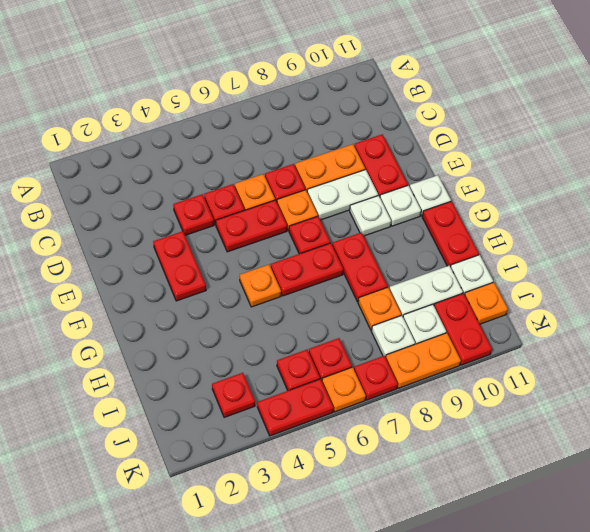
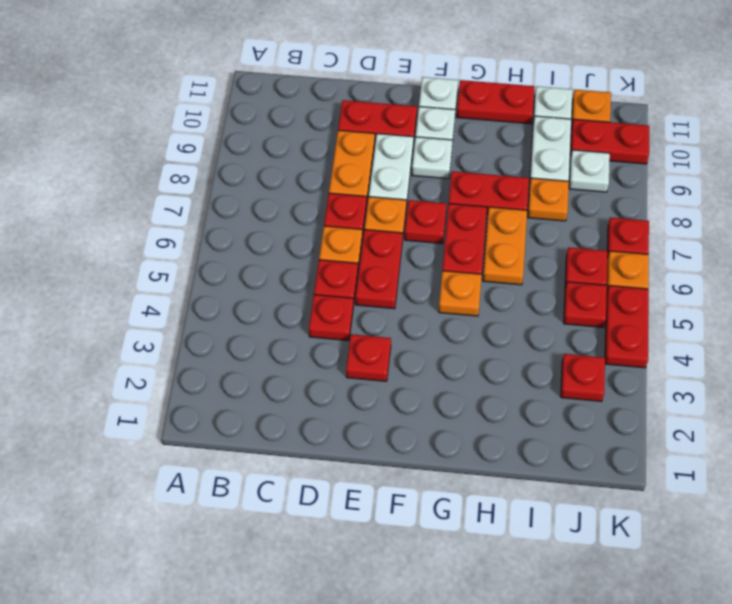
red 1x2 plate [153,231,206,301] -> red 1x1 plate [346,334,391,381]
white 1x1 plate [371,316,415,357] -> none
orange 1x2 plate [386,333,461,388] -> orange 1x2 plate moved to [483,207,527,285]

